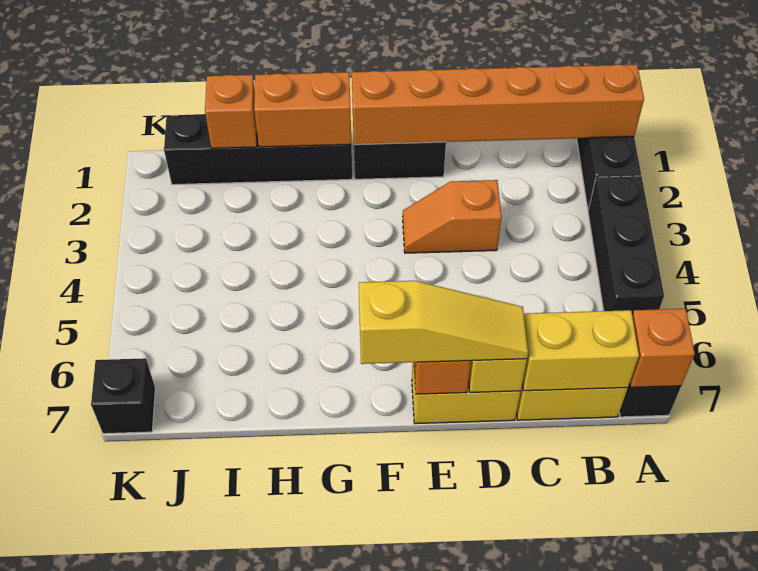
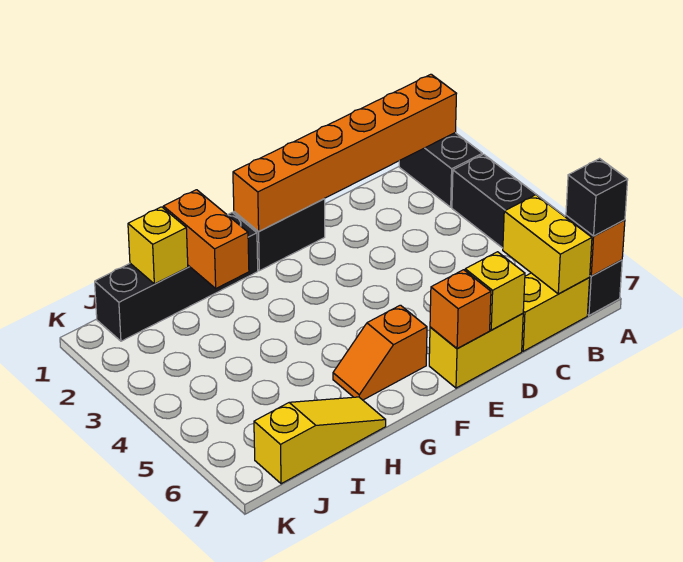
yellow 1x2 brick [522,310,639,391] -> yellow 1x2 brick turned to [503,195,592,294]
orange 1x2 slope [403,180,502,253] -> orange 1x2 slope moved to [333,305,427,400]
yellow 1x3 slope [359,281,528,364] -> yellow 1x3 slope moved to [254,397,386,484]
orange 1x2 brick [254,72,351,147] -> orange 1x2 brick turned to [163,190,249,288]
orange 1x1 brick [205,75,257,148] -> yellow 1x1 brick [128,207,188,284]
black 1x1 brick [91,358,155,434] -> black 1x1 brick moved to [566,159,628,236]

